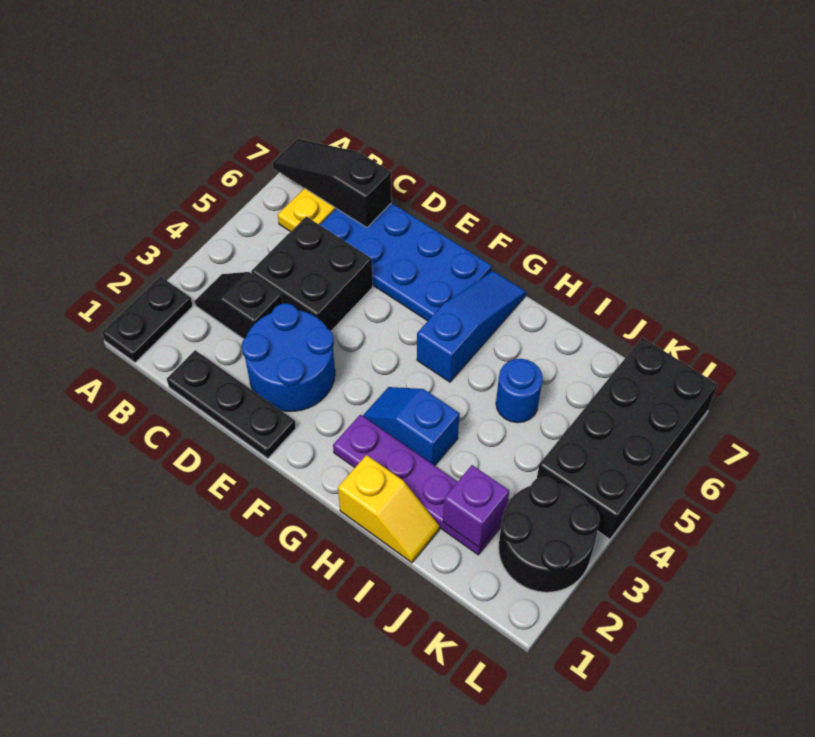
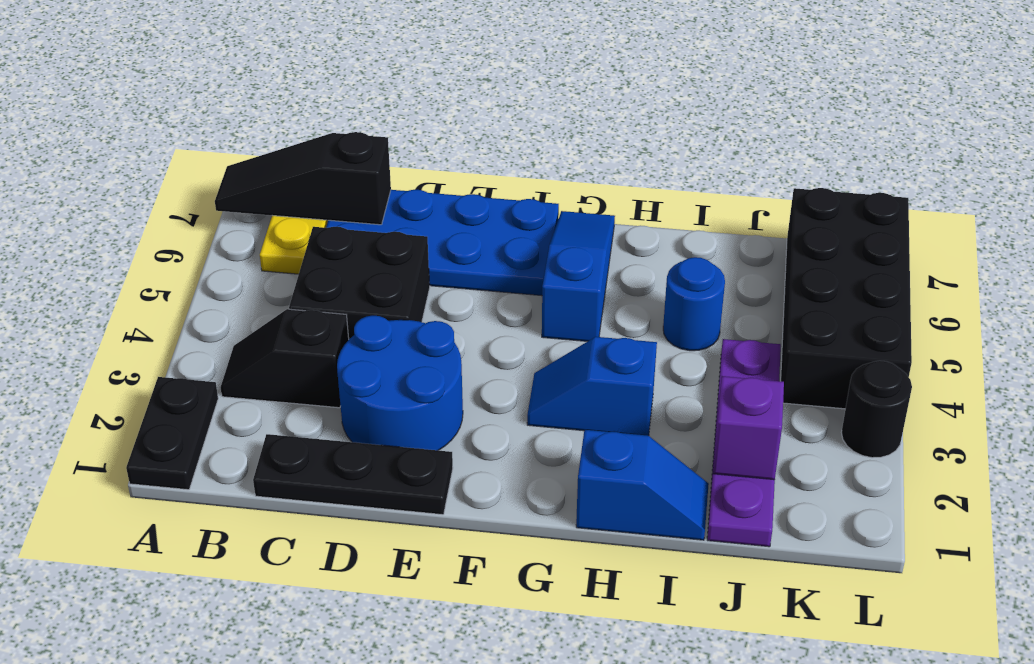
purple 1x4 plate [333,415,502,555] -> purple 1x4 plate turned to [707,339,781,547]
yellow 1x2 slope [338,455,440,563] -> blue 1x2 slope [576,430,709,540]
black 2x2 round brick [499,477,600,592] -> black 1x1 round brick [841,361,912,458]

